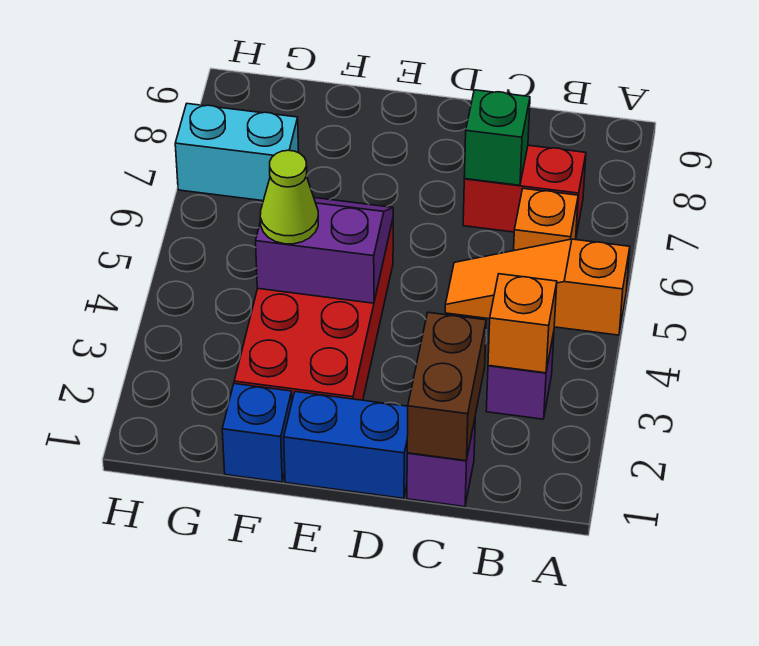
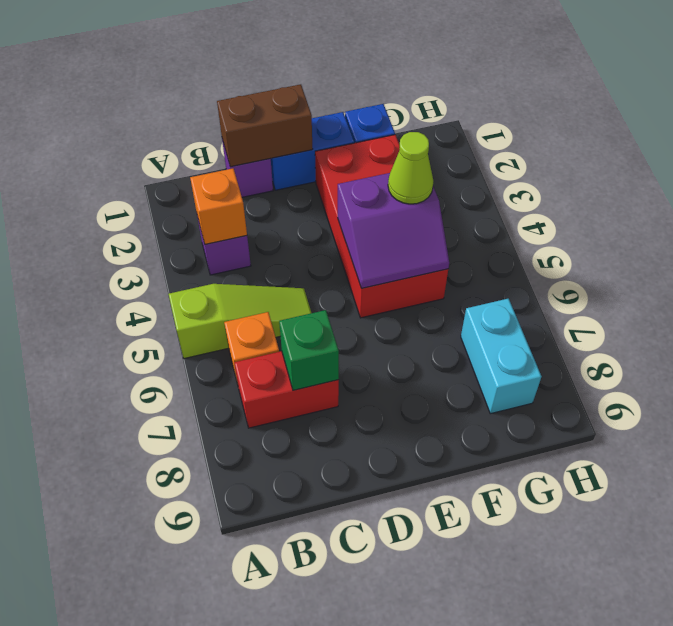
orange 1x3 slope [445,239,630,335] -> lime 1x3 slope [169,284,311,359]
brown 1x2 brick [407,312,486,461] -> brown 1x2 brick turned to [217,84,312,167]
cyan 1x2 brick [175,104,299,201] -> cyan 1x2 brick turned to [461,299,542,414]

